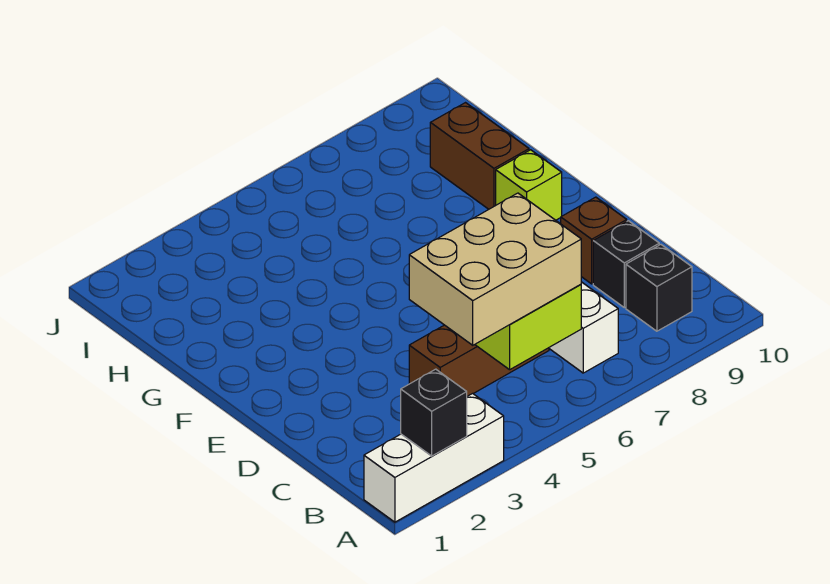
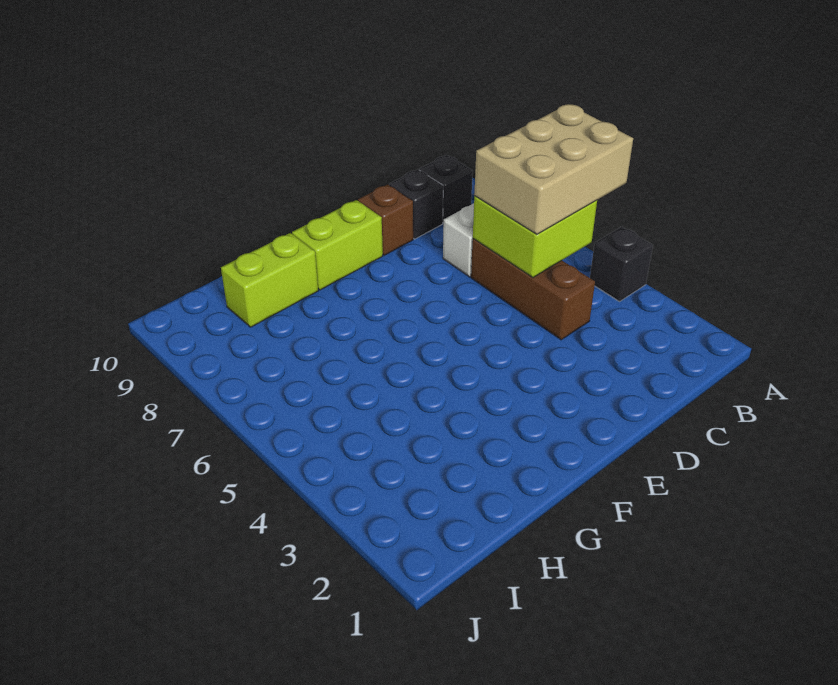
white 1x3 brick [364,394,504,522] -> none
black 1x1 brick [401,369,467,456] -> black 1x1 brick moved to [590,227,653,302]
tan 2x3 brick [409,193,581,345] -> tan 2x3 brick turned to [474,104,633,234]
lime 1x1 brick [496,150,562,220] -> lime 1x2 brick [292,200,383,290]
brown 1x2 brick [430,103,529,209] -> lime 1x2 brick [221,233,318,327]

